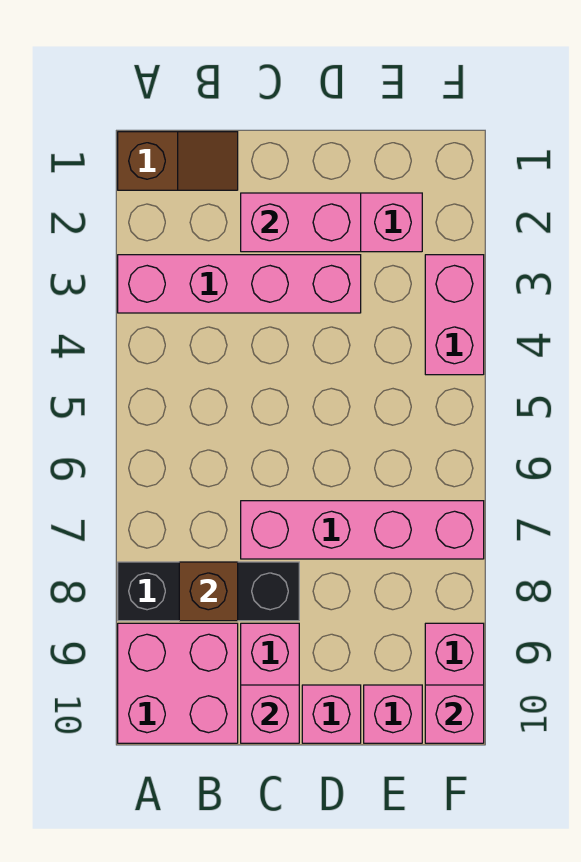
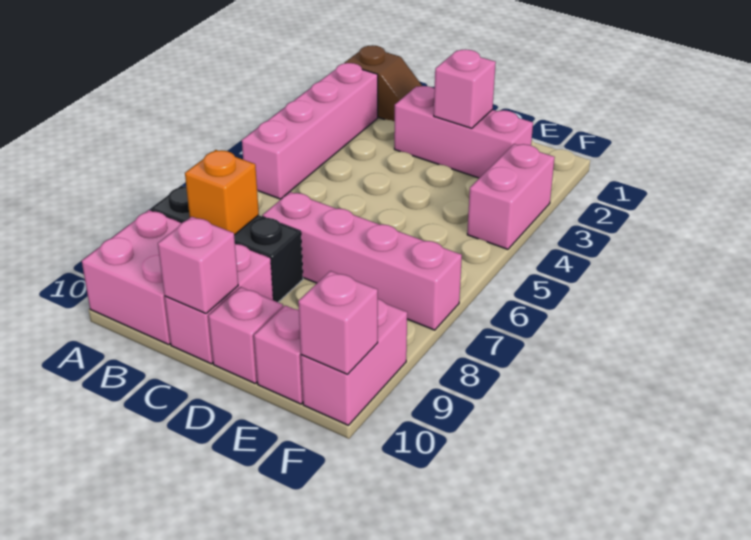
pink 1x4 brick [118,255,361,313] -> pink 1x4 brick turned to [242,63,378,199]
brown 1x1 brick [179,562,238,621] -> orange 1x1 brick [185,150,259,235]
pink 1x2 brick [241,193,361,252] -> pink 1x1 brick [434,49,496,128]

